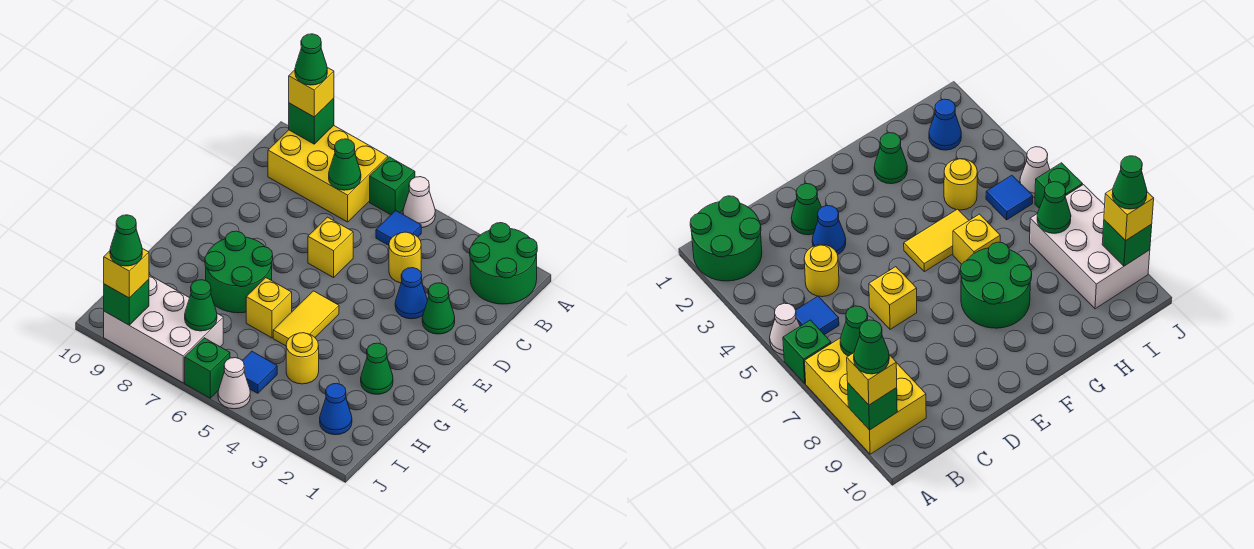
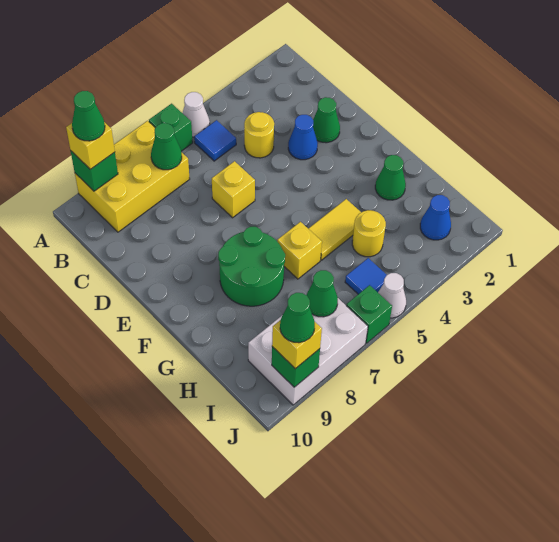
green 2x2 round brick [470,223,537,304] -> none
yellow 1x2 tile [273,291,339,346] -> yellow 1x2 tile turned to [308,199,361,260]

